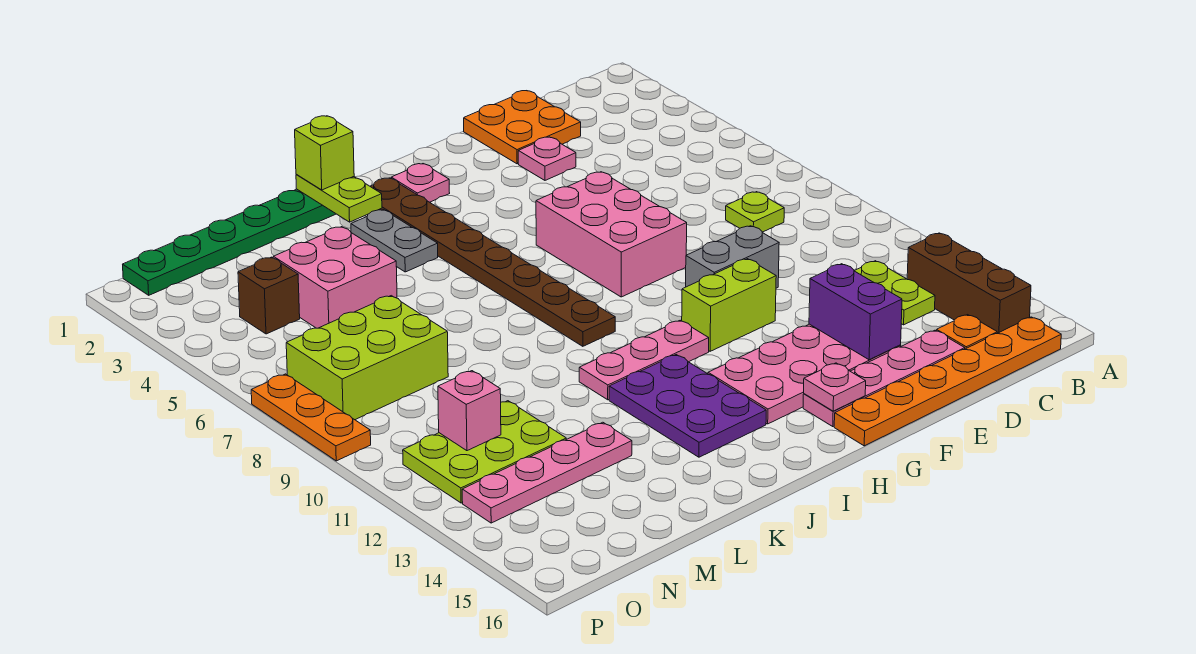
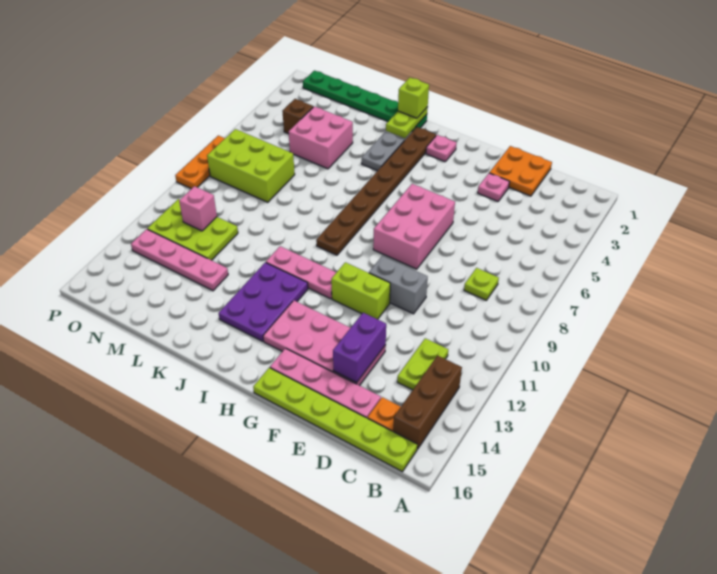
orange 1x6 plate [834,317,1061,446] -> lime 1x6 plate [253,368,417,472]
pink 1x1 plate [804,363,866,411] -> none

